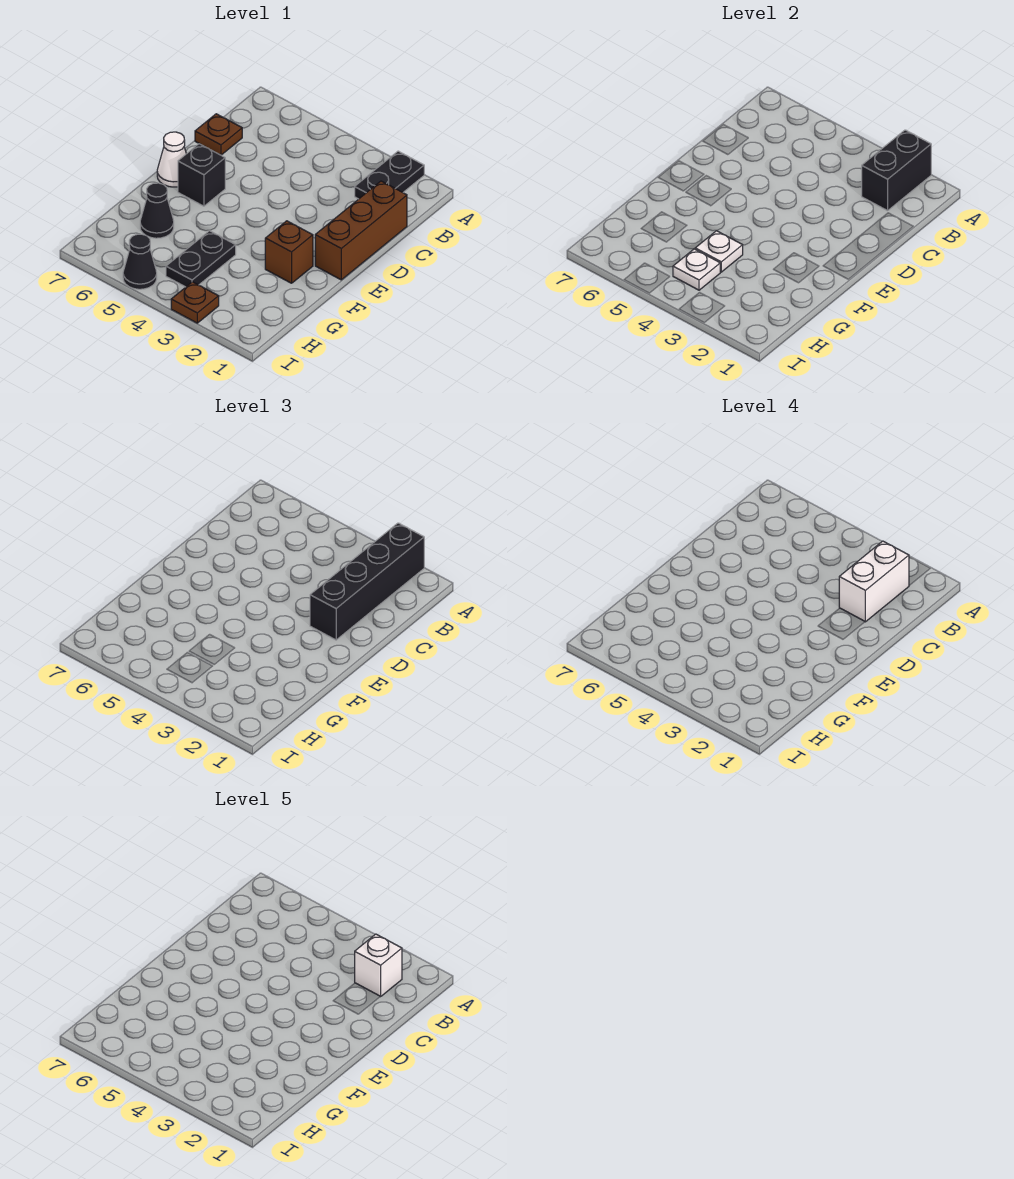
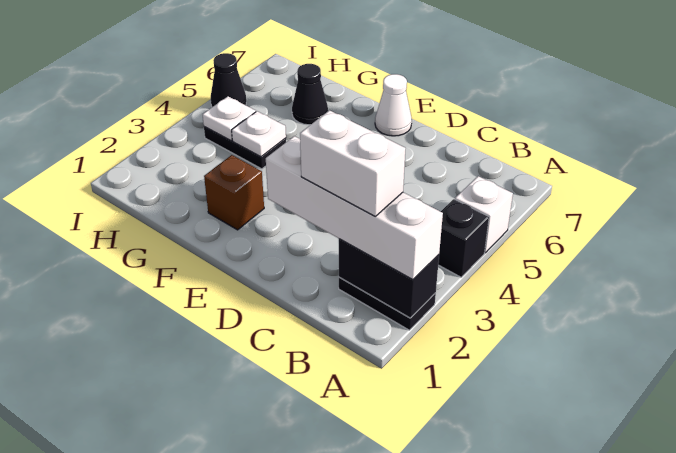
black 1x4 brick [310,523,424,640] -> white 1x4 brick [266,136,443,280]
white 1x1 brick [355,934,402,997] -> white 1x1 brick moved to [455,176,513,253]
brown 1x3 brick [315,181,407,280] -> none
brown 1x1 plate [195,114,242,155] -> none
black 1x1 brick [178,144,225,206] -> black 1x1 brick moved to [438,199,489,277]
brown 1x1 plate [171,282,219,323] -> none

